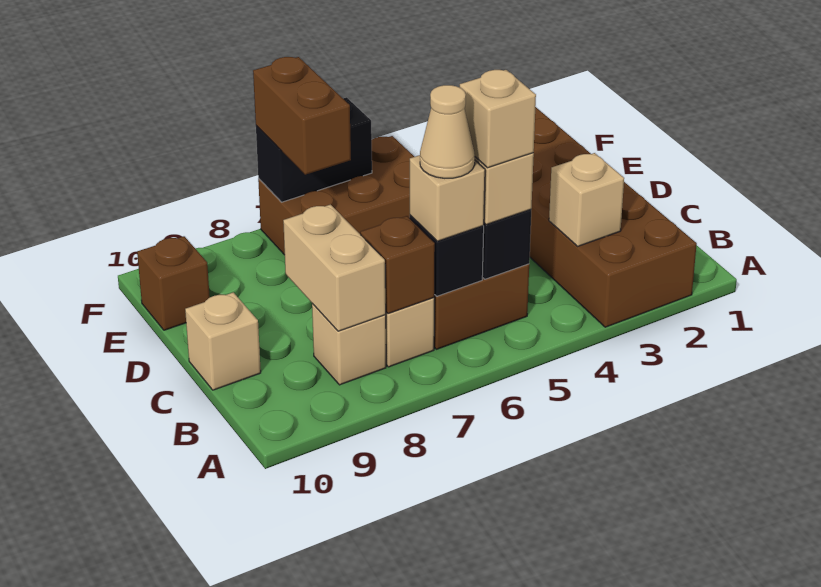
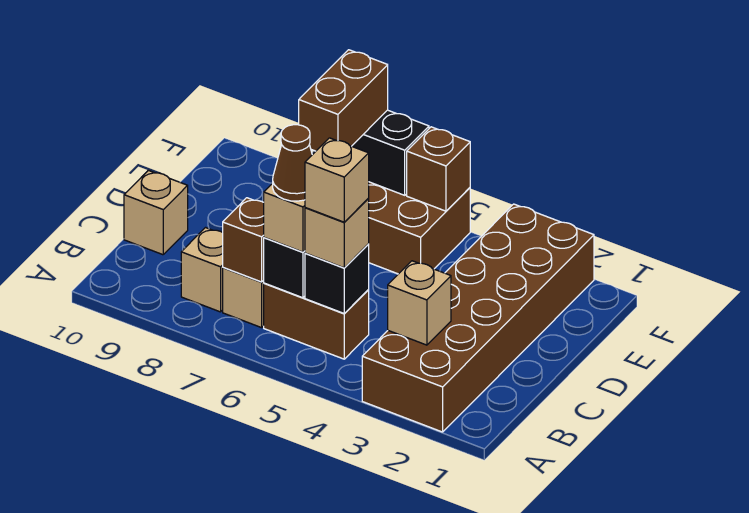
tan 1x1 cone [420,85,475,178] -> brown 1x1 cone [273,125,312,201]
tan 1x2 brick [283,204,386,331] -> none
brown 1x1 brick [137,236,210,330] -> brown 1x1 brick moved to [407,127,470,211]

